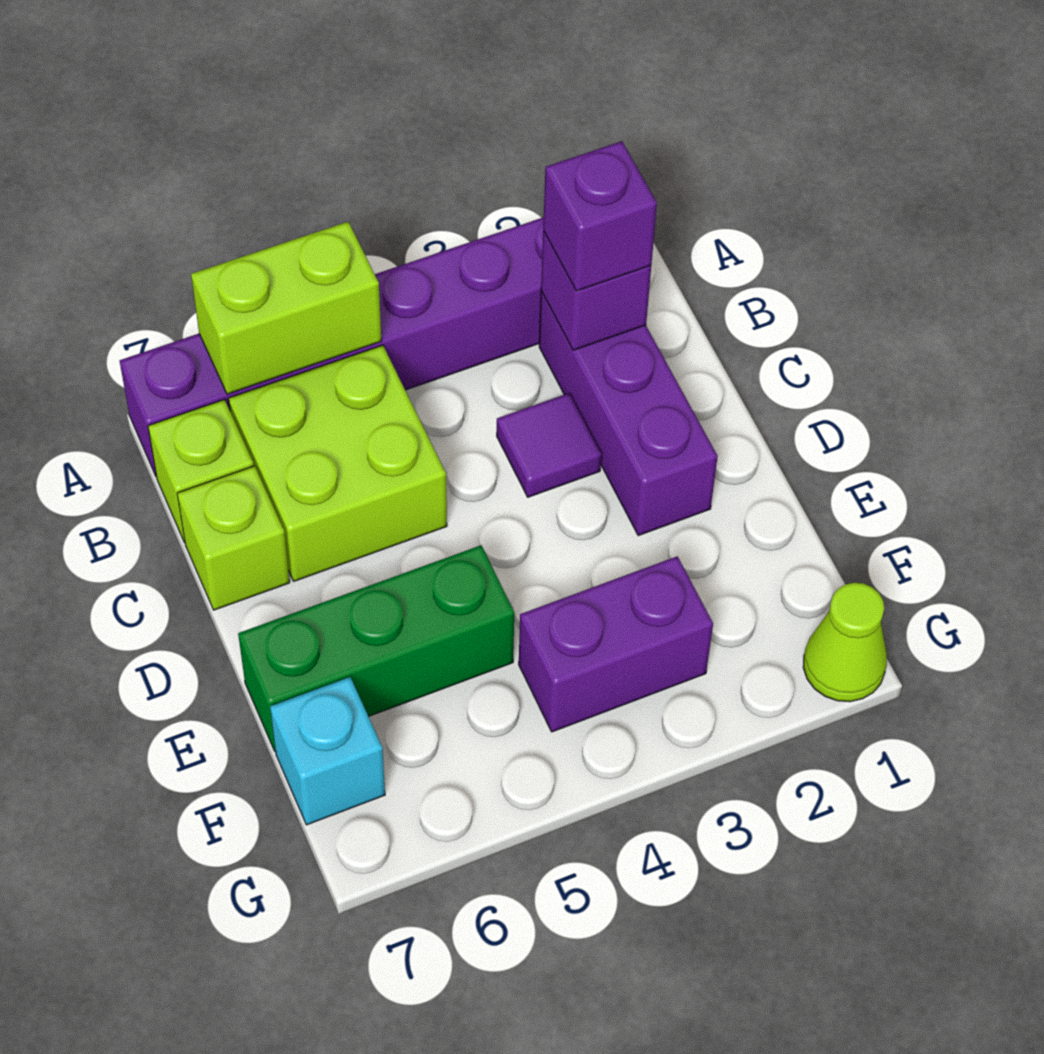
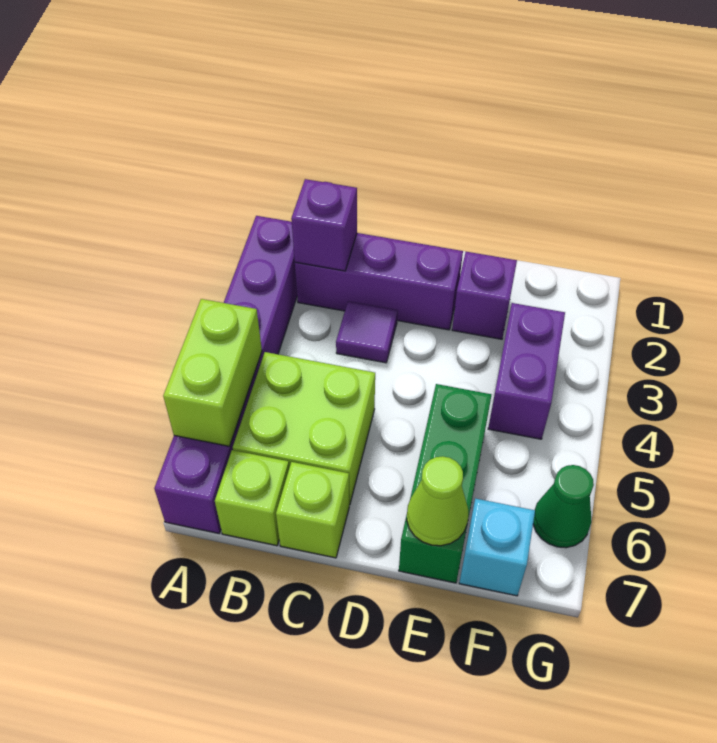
purple 1x1 brick [543,141,657,291] -> purple 1x1 brick moved to [452,252,517,339]
lime 1x1 cone [803,583,887,702] -> lime 1x1 cone moved to [407,456,468,546]
none -> green 1x1 cone [533,465,594,548]

